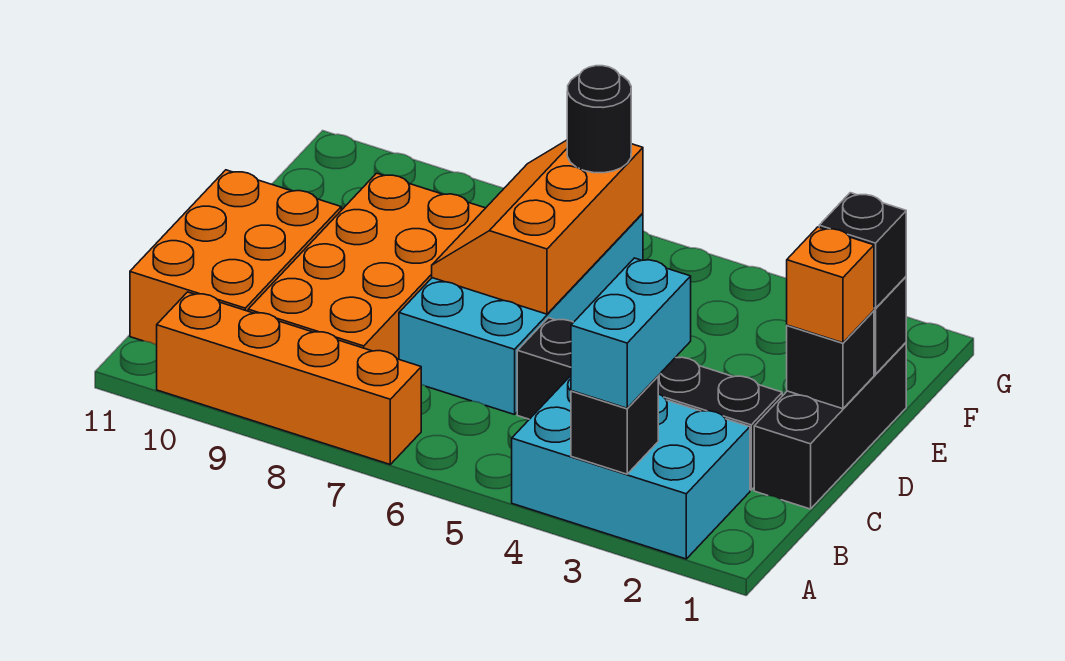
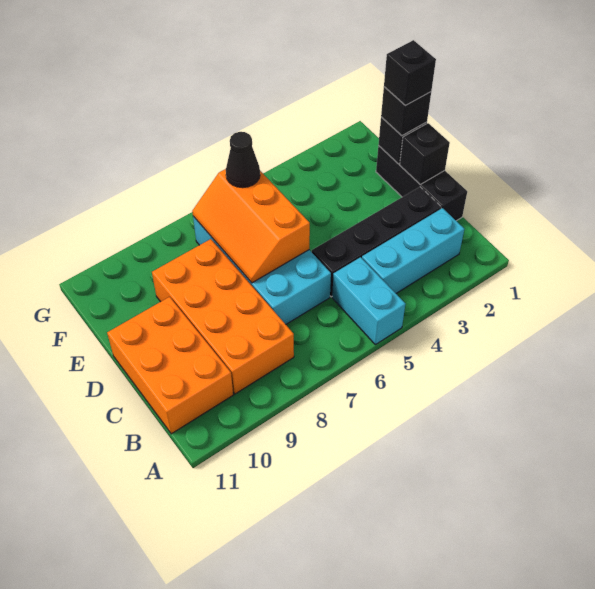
cyan 2x3 brick [512,376,750,559] -> cyan 1x3 brick [362,208,464,293]
black 1x1 brick [571,376,658,474] -> black 1x1 brick moved to [384,40,436,106]
cyan 1x2 brick [571,258,691,408] -> cyan 1x2 brick moved to [332,257,405,345]
orange 1x4 brick [157,292,421,464] -> none
orange 1x1 brick [787,227,874,343] -> none
black 1x1 round brick [567,66,631,173] -> black 1x1 cone [226,132,260,188]

